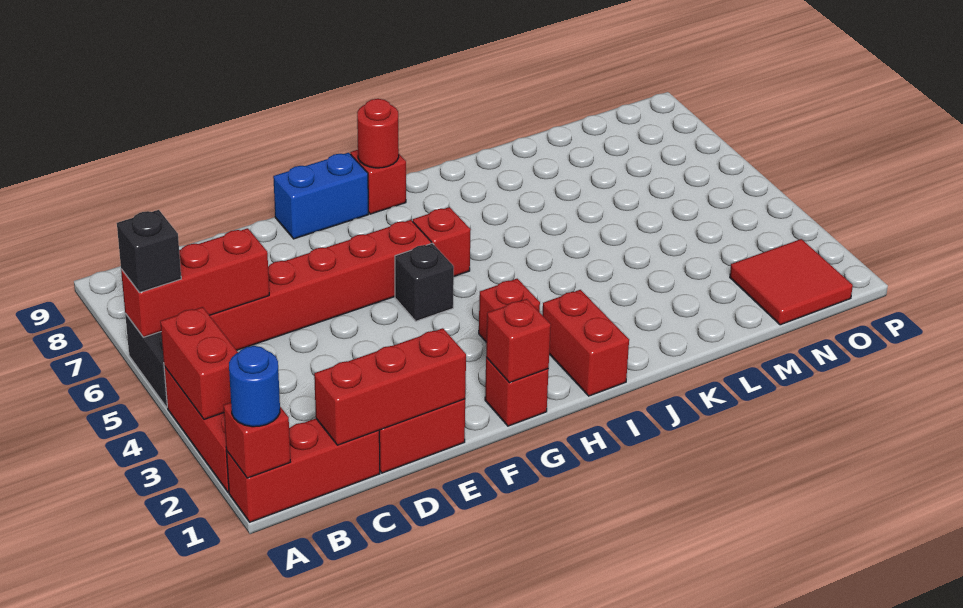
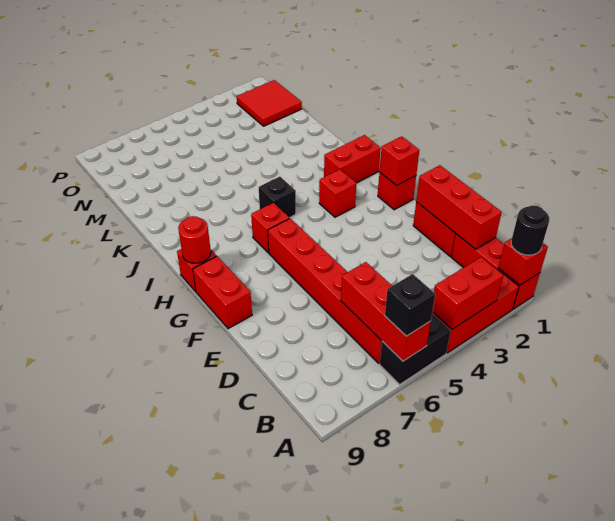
blue 1x1 round brick [229,346,280,427] -> black 1x1 round brick [511,205,549,255]
blue 1x2 brick [273,153,369,239] -> red 1x2 brick [193,256,252,329]
black 1x1 brick [395,243,454,321] -> black 1x1 brick moved to [259,177,296,218]

